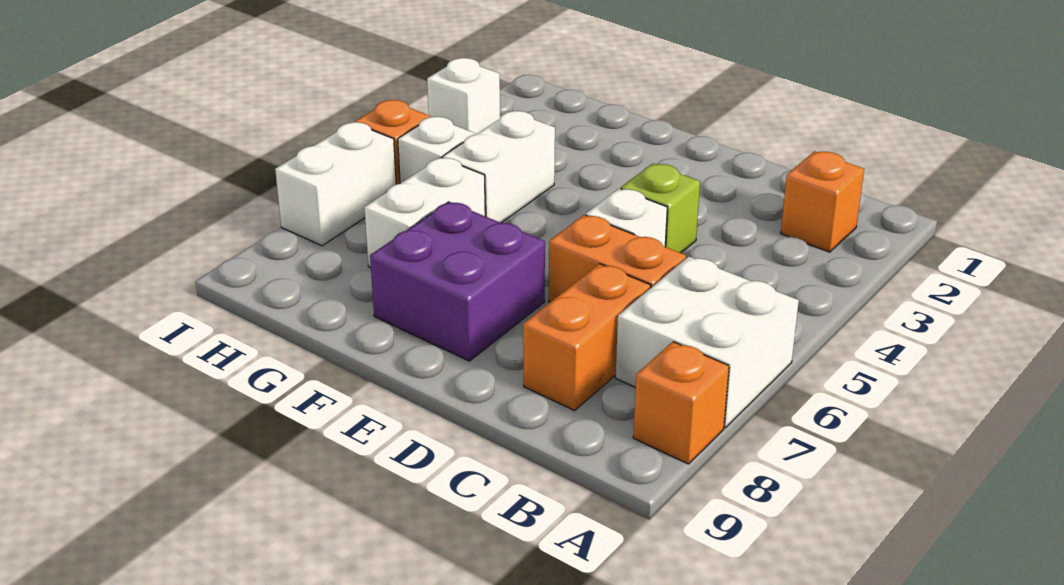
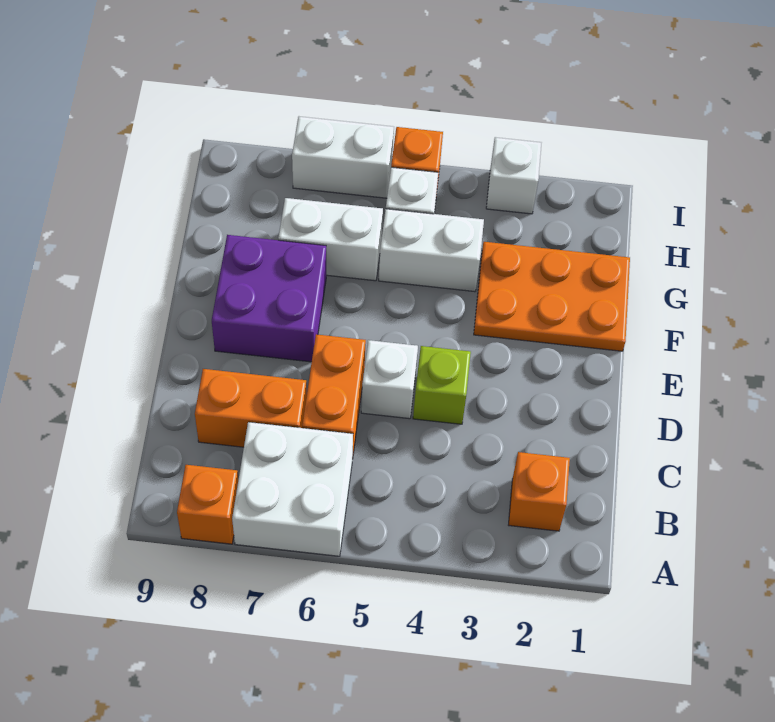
none -> orange 2x3 plate [474,242,630,351]

